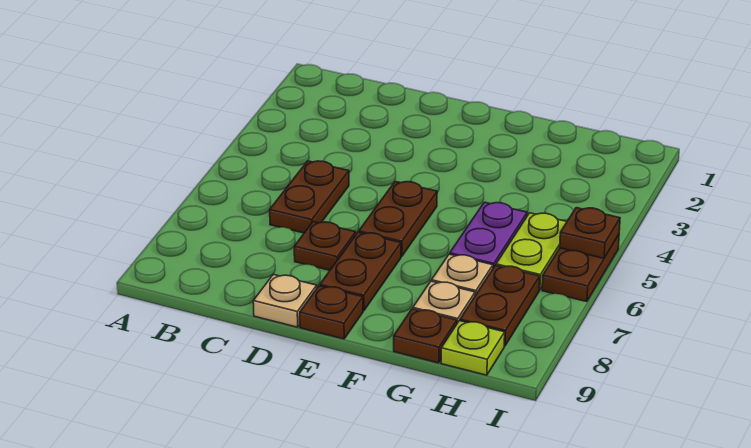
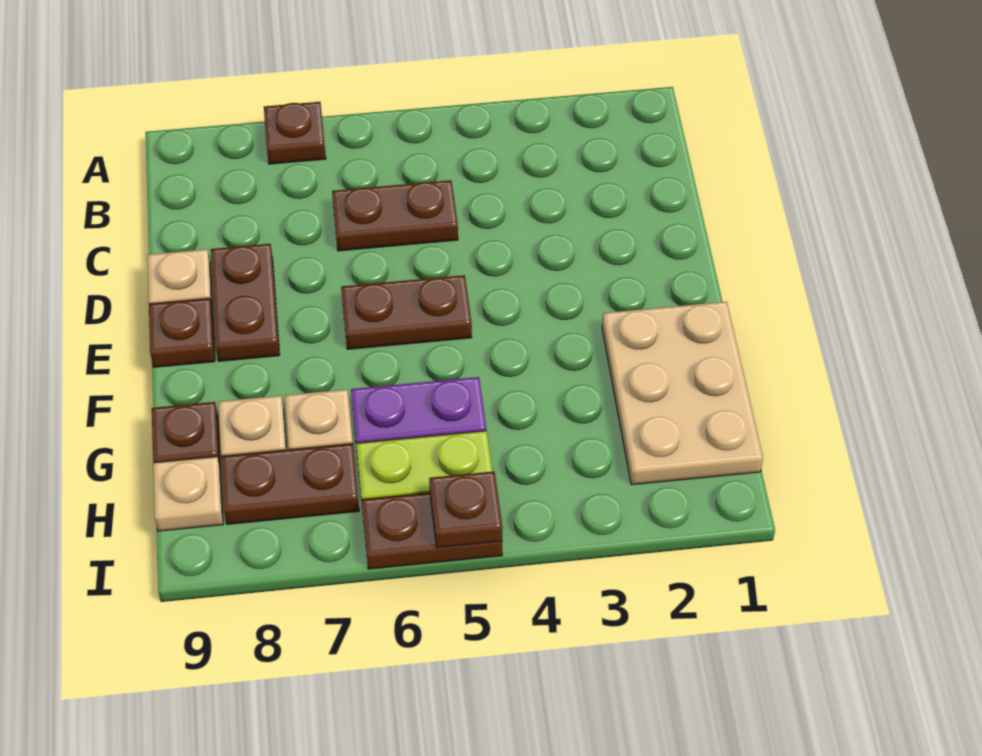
brown 1x1 plate [294,222,356,270] -> brown 1x1 plate moved to [264,102,326,164]
brown 1x2 plate [320,232,401,311] -> brown 1x2 plate turned to [211,244,280,361]
none -> tan 2x3 plate [602,302,763,485]
lime 1x1 plate [441,321,505,375] -> tan 1x1 plate [153,457,223,531]

